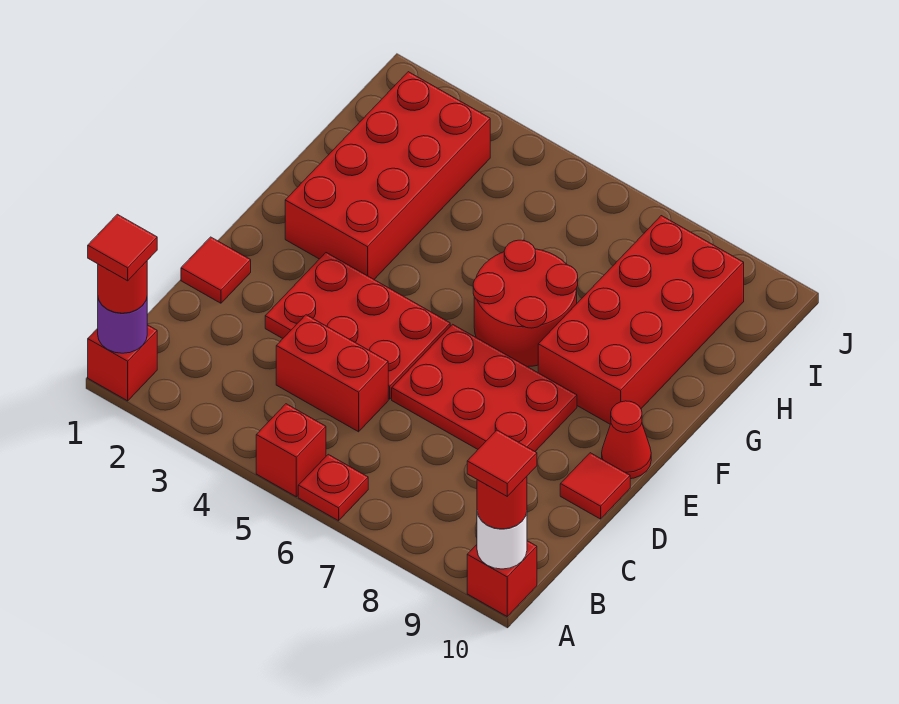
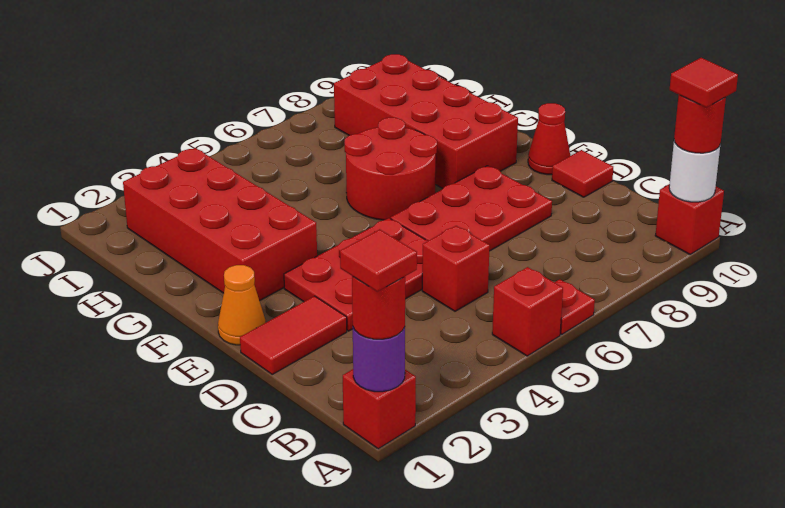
red 1x2 brick [276,315,388,432] -> red 1x1 brick [422,226,490,311]
red 1x1 tile [181,237,251,303] -> red 1x2 tile [240,296,347,374]
none -> orange 1x1 cone [218,265,266,345]

